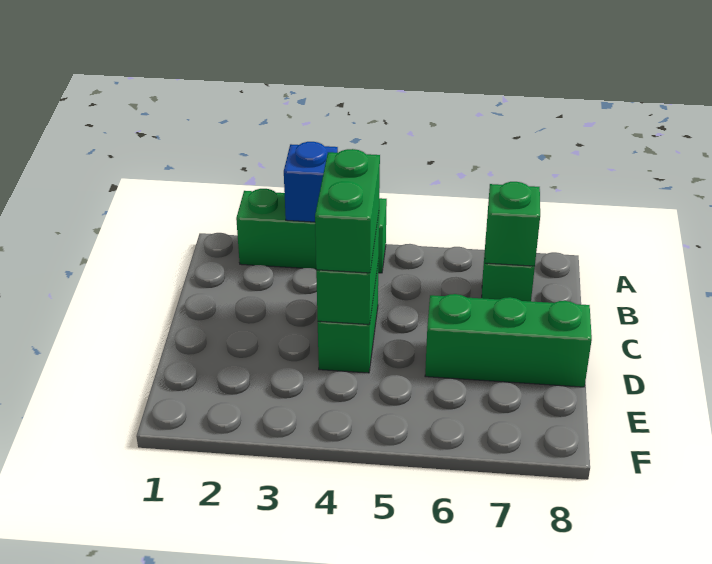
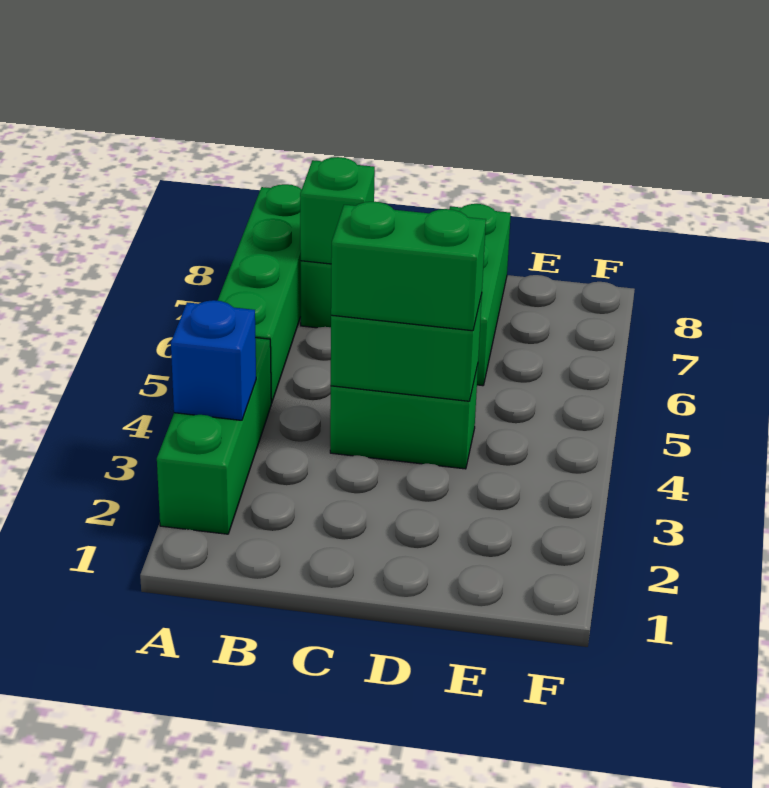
none -> green 1x4 brick [218,184,302,403]

